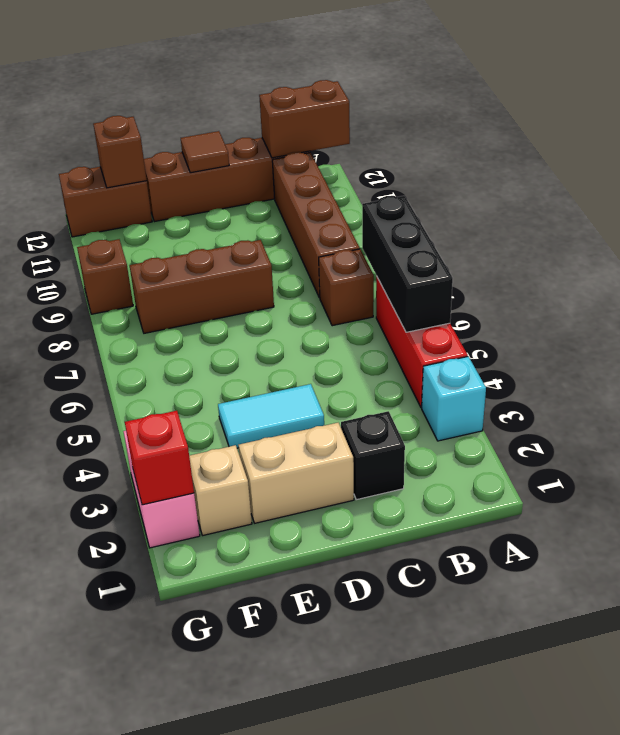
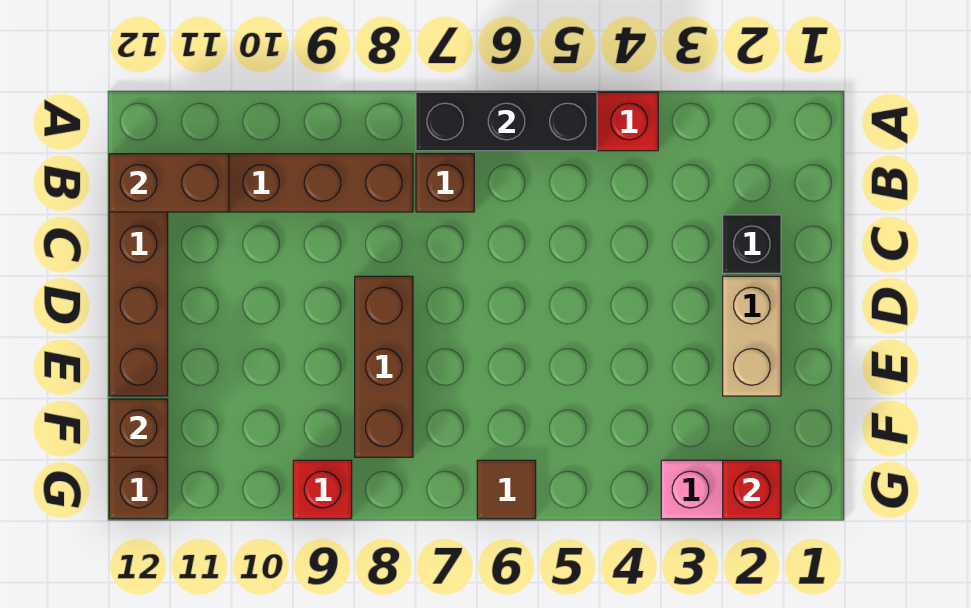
cyan 1x1 brick [422,356,486,441] -> none
brown 1x2 brick [259,80,350,158] -> brown 1x2 brick turned to [109,154,229,212]
cyan 1x2 tile [218,384,324,448] -> none
brown 1x1 tile [181,131,229,173] -> brown 1x1 tile moved to [477,460,536,519]
tan 1x1 brick [189,445,252,535] -> none
brown 1x1 brick [77,239,133,314] -> red 1x1 brick [293,460,352,519]

